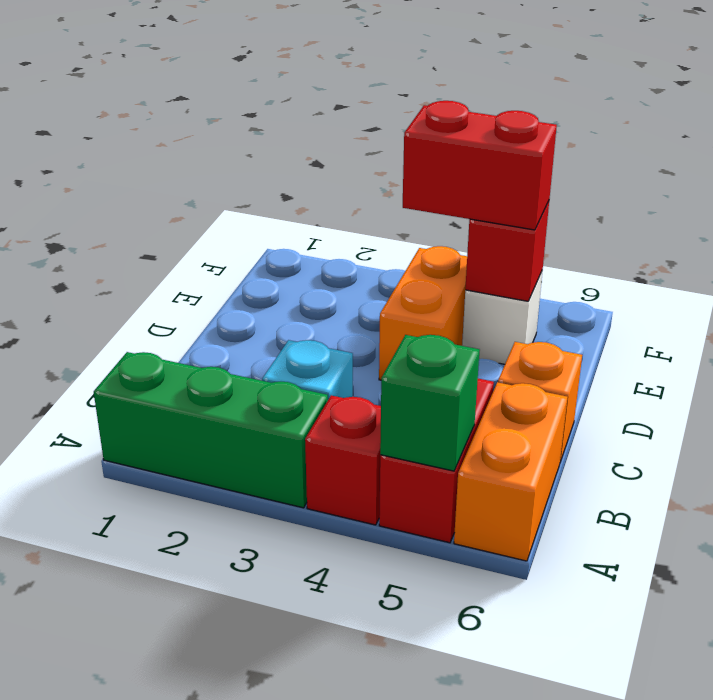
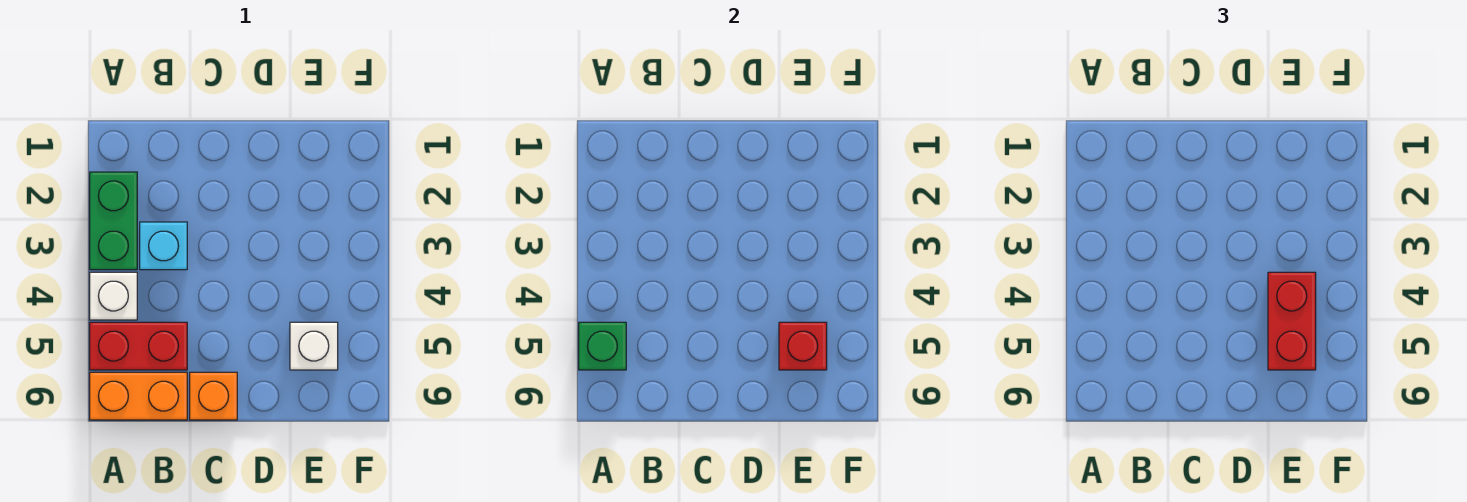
green 1x3 brick [94,352,328,508] -> green 1x2 brick [90,172,137,270]
red 1x1 brick [305,395,381,525] -> white 1x1 brick [90,272,137,320]
orange 1x2 brick [379,246,467,380] -> none

